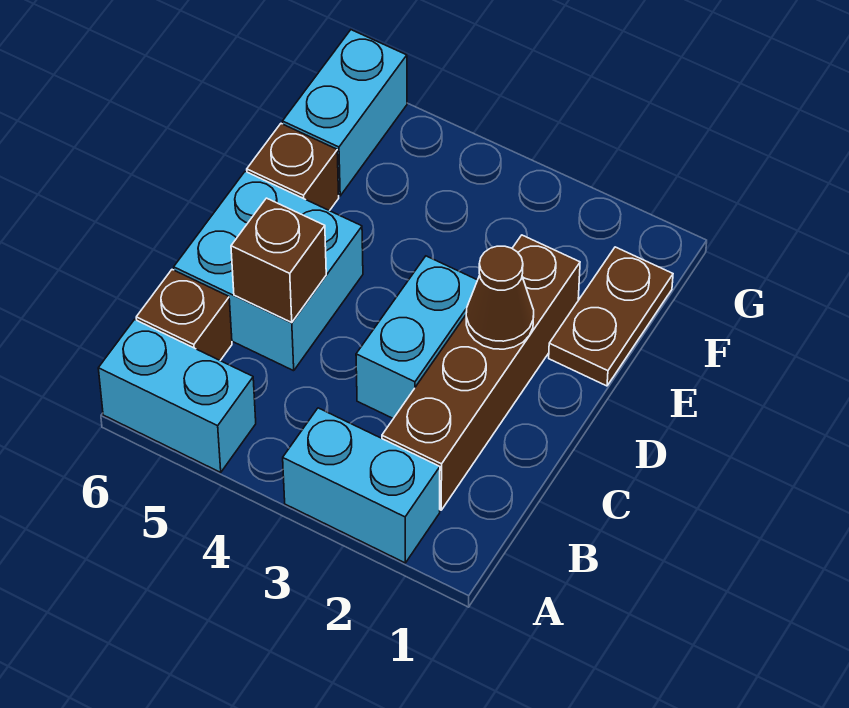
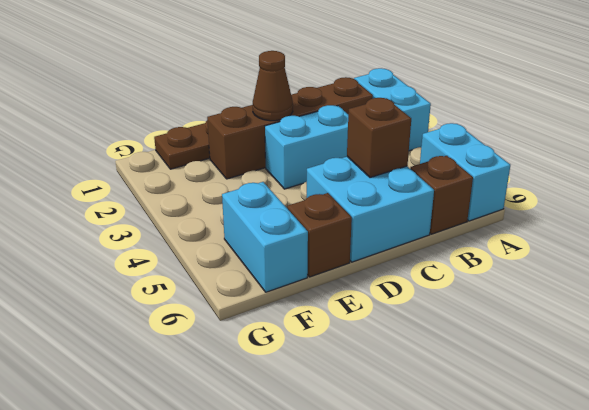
cyan 1x2 brick [283,30,407,196] -> cyan 1x2 brick turned to [222,182,308,292]

